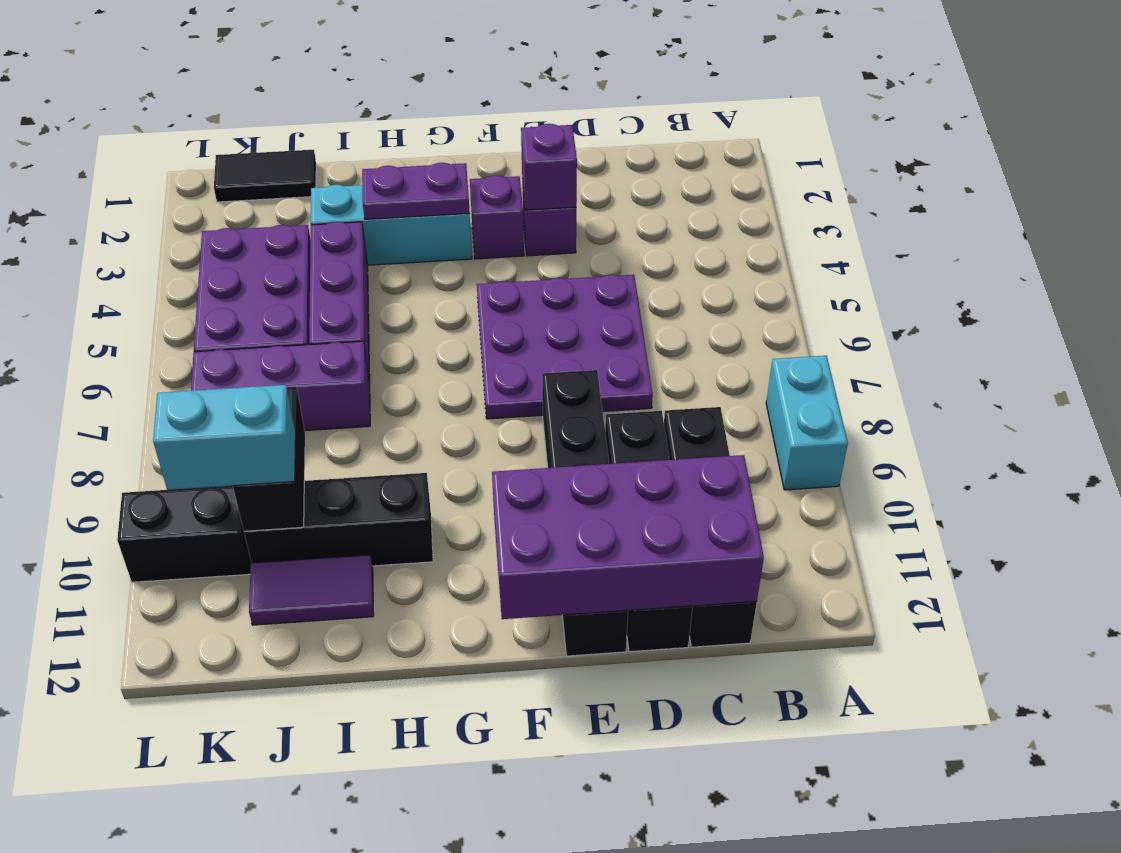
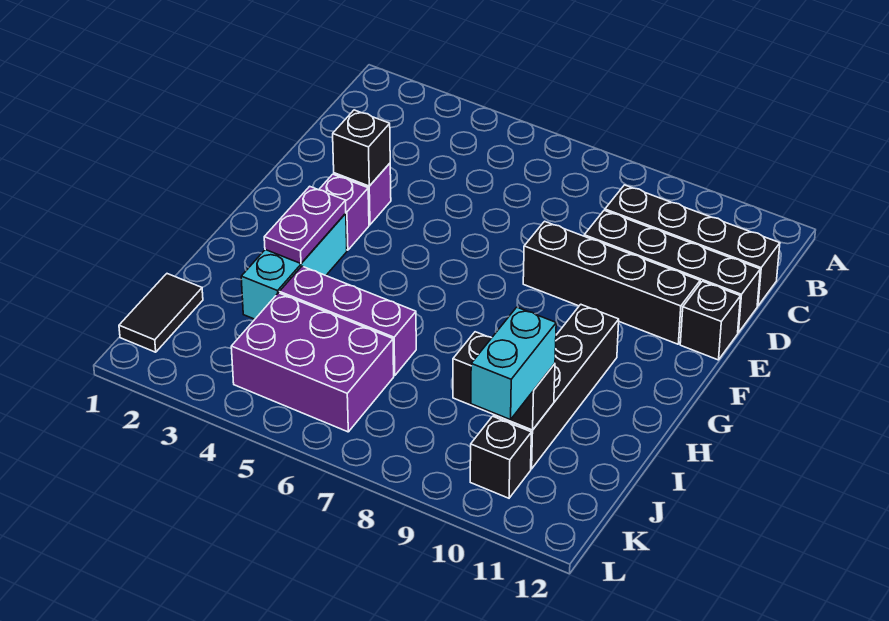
cyan 1x2 brick [766,356,848,490] -> none
purple 2x4 brick [492,455,764,619] -> none
purple 3x3 plate [477,275,653,419] -> none
purple 1x1 brick [521,124,577,210] -> black 1x1 brick [333,110,390,186]
black 1x3 brick [244,473,433,566] -> black 1x4 brick [494,304,619,469]
purple 1x3 brick [191,341,370,431] -> none
purple 1x2 tile [249,555,374,625] -> none
black 1x2 brick [117,486,251,582] -> black 1x1 brick [470,416,531,498]

